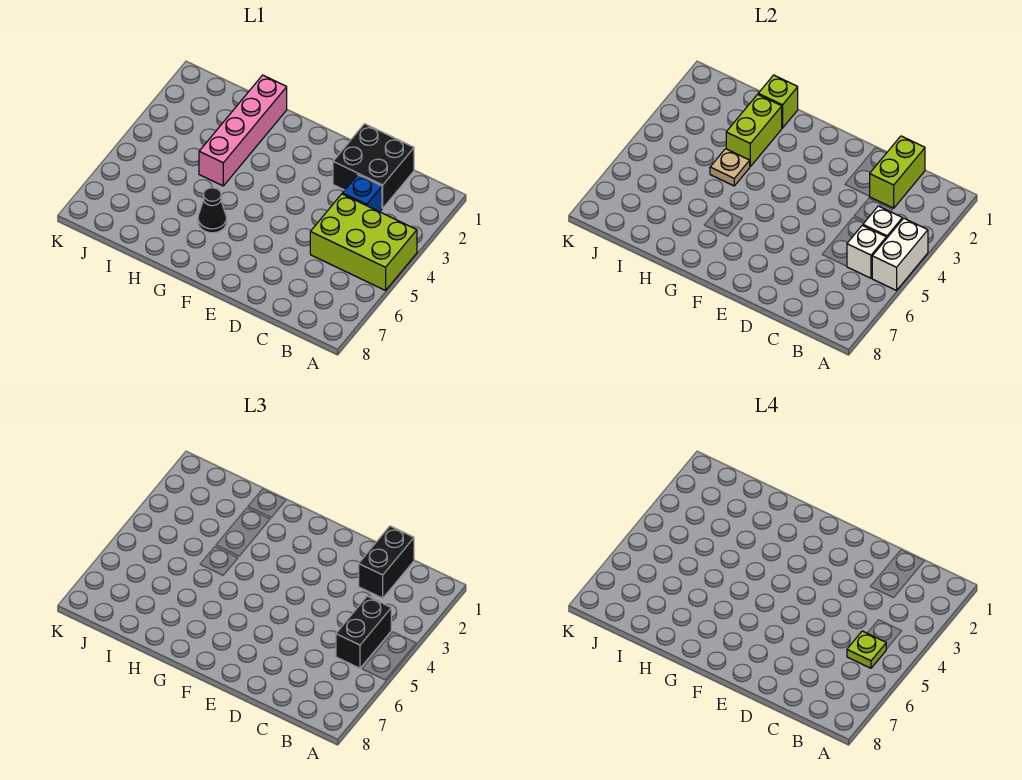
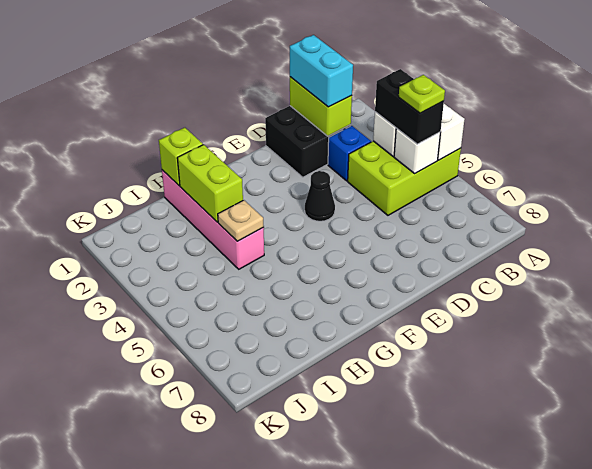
black 1x2 brick [359,526,414,598] -> cyan 1x2 brick [290,35,353,107]
black 1x1 cone [198,188,227,233] -> black 1x1 cone moved to [305,171,335,221]

